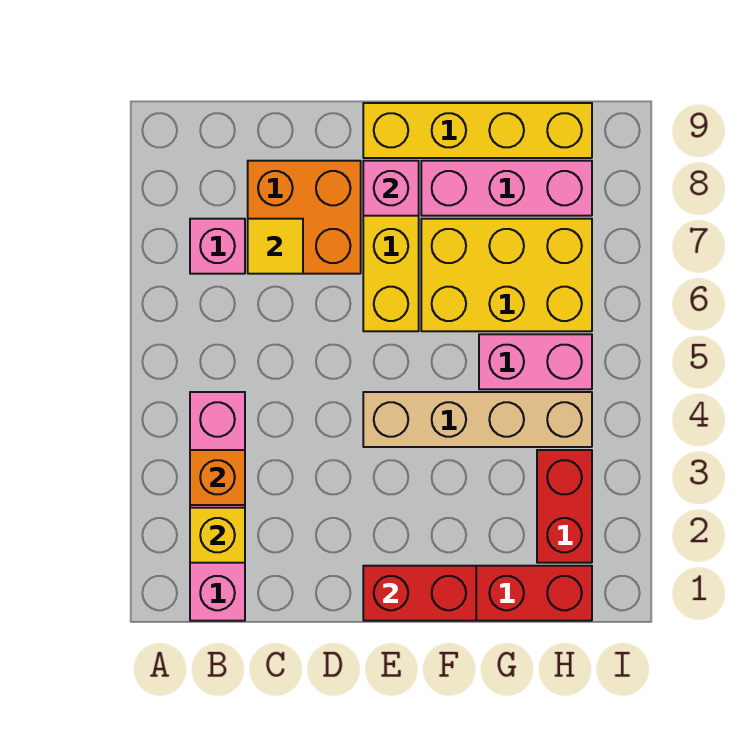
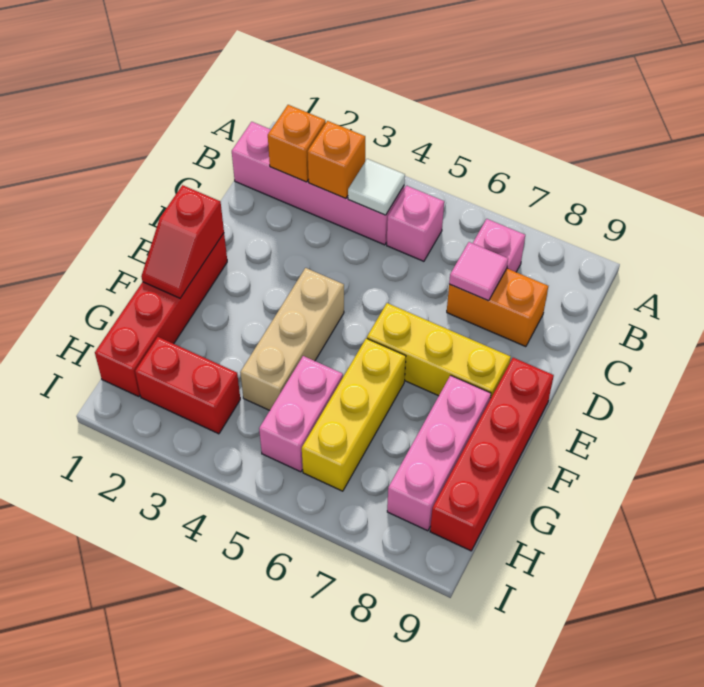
yellow 1x1 brick [190,508,245,563] -> orange 1x1 brick [268,105,326,182]
none -> white 1x1 tile [348,159,405,215]
orange 2x2 brick [248,161,361,274] -> orange 1x2 brick [447,268,548,347]
yellow 1x1 tile [248,219,303,274] -> pink 1x1 tile [449,242,508,301]
red 1x2 brick [363,566,476,621] -> red 1x2 slope [141,185,224,298]
tan 1x4 brick [363,392,592,447] -> tan 1x3 brick [240,268,344,410]
pink 1x1 brick [363,161,419,216] -> pink 1x1 brick moved to [387,186,444,261]
yellow 1x4 brick [363,103,592,158] -> red 1x4 brick [430,358,554,551]
yellow 2x3 brick [421,219,592,331] -> yellow 1x3 brick [302,338,406,491]

